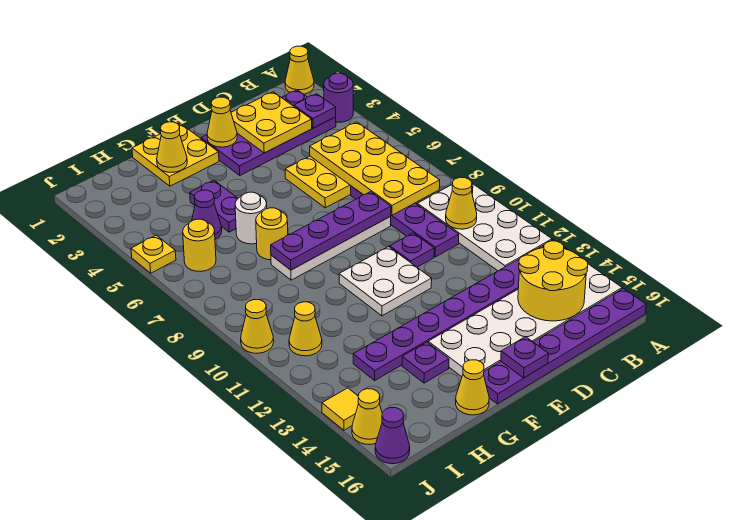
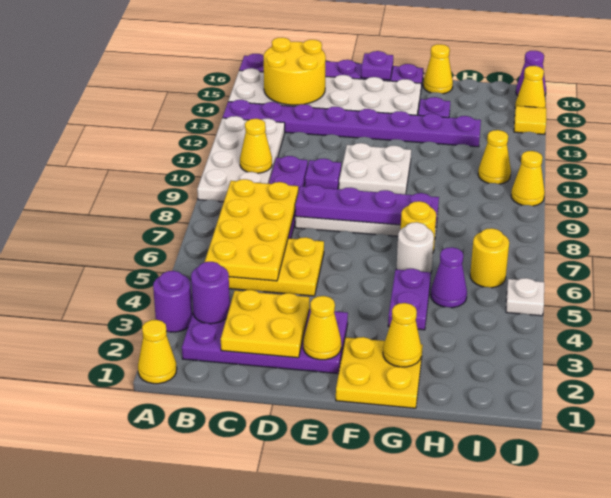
purple 1x1 plate [294,94,336,128] -> purple 1x1 round brick [191,262,230,324]
yellow 1x1 plate [131,235,176,273] -> white 1x1 plate [506,278,544,316]

